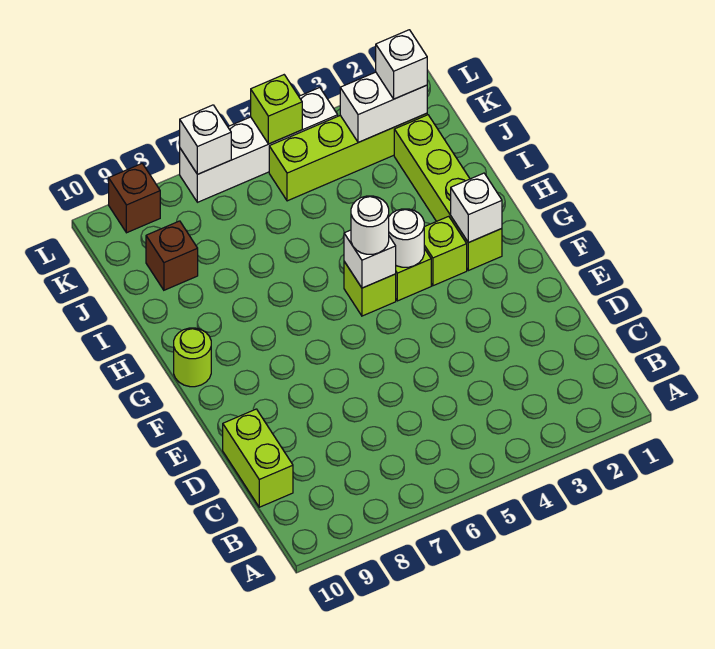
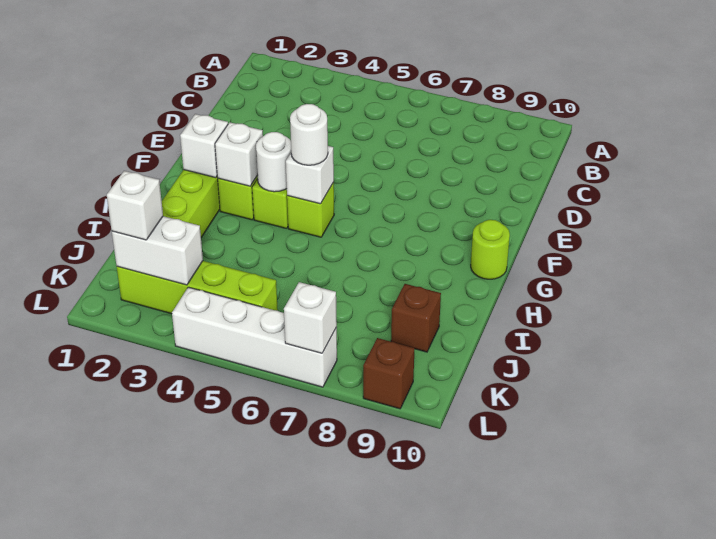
lime 1x2 brick [223,409,293,507] -> none
none -> white 1x1 brick [215,122,263,186]
lime 1x1 brick [251,75,302,144] -> none

